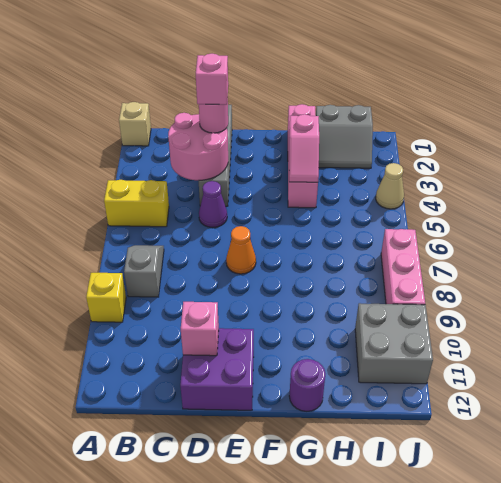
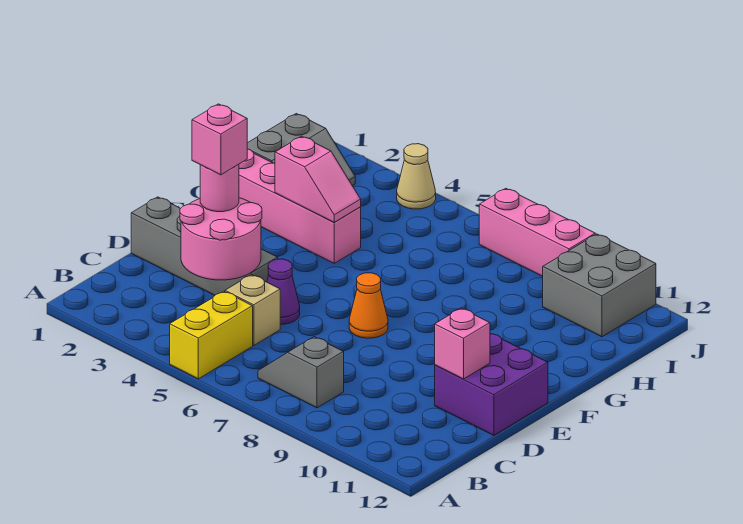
tan 1x1 brick [119,102,151,146] -> tan 1x1 brick moved to [225,275,280,345]
yellow 1x1 brick [86,273,126,322] -> none
purple 1x1 round brick [289,359,325,411] -> none

